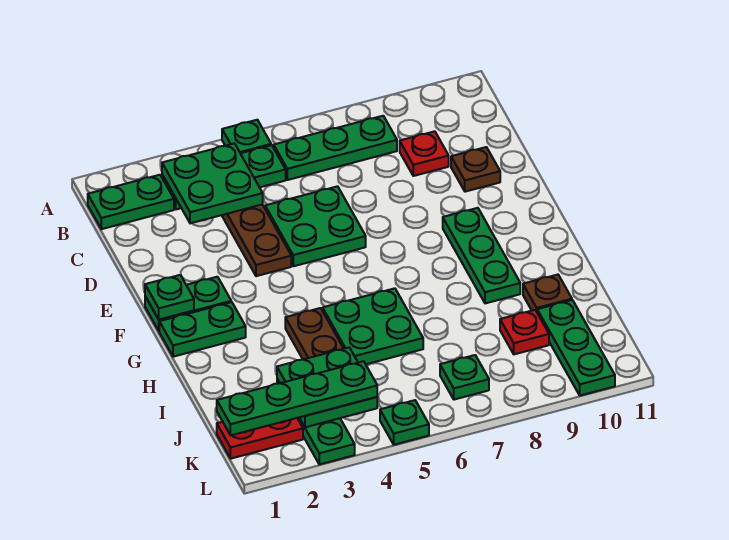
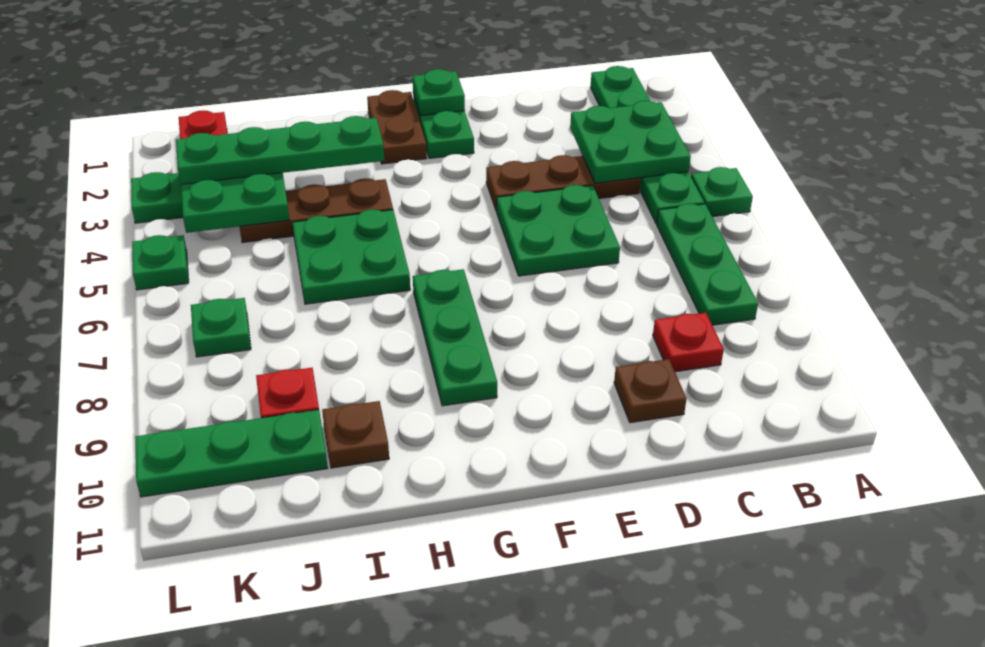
green 1x3 plate [443,208,520,303] -> green 1x3 plate turned to [413,269,497,406]
green 1x2 plate [159,302,246,357] -> brown 1x2 plate [367,90,427,164]
green 1x4 plate [217,361,377,435] -> green 1x4 plate turned to [176,116,384,184]

